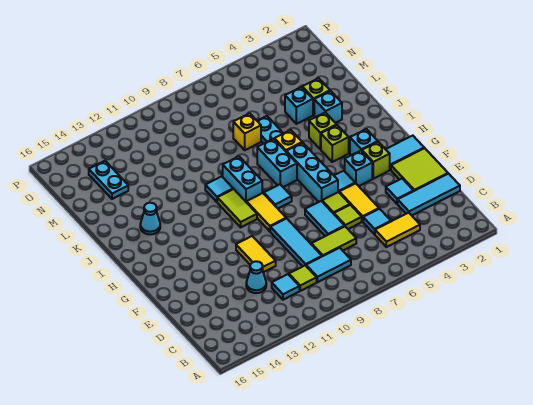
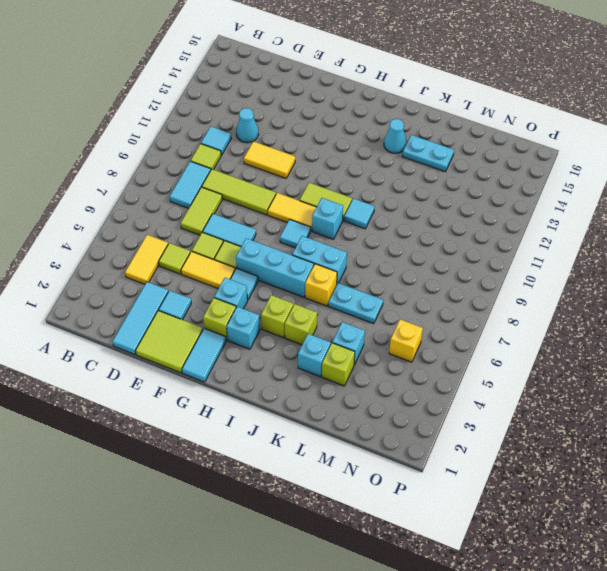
cyan 1x1 tile [363,209,391,234] -> lime 1x1 tile [159,243,190,274]
cyan 1x3 tile [270,218,322,266] -> lime 1x3 tile [202,169,276,215]
cyan 1x2 brick [223,156,262,203] -> cyan 1x1 brick [312,198,343,239]
yellow 1x1 brick [233,113,261,150] -> yellow 1x1 brick moved to [389,319,423,362]
cyan 1x2 plate [89,161,128,199] -> cyan 1x2 plate moved to [402,135,454,172]

